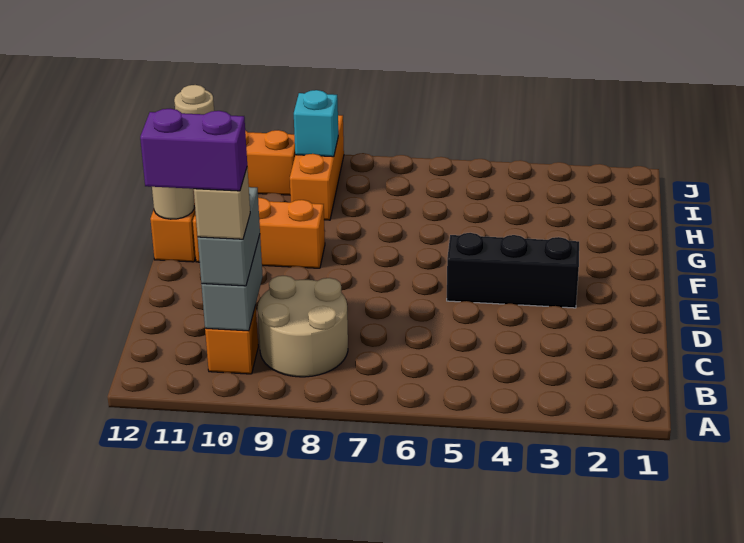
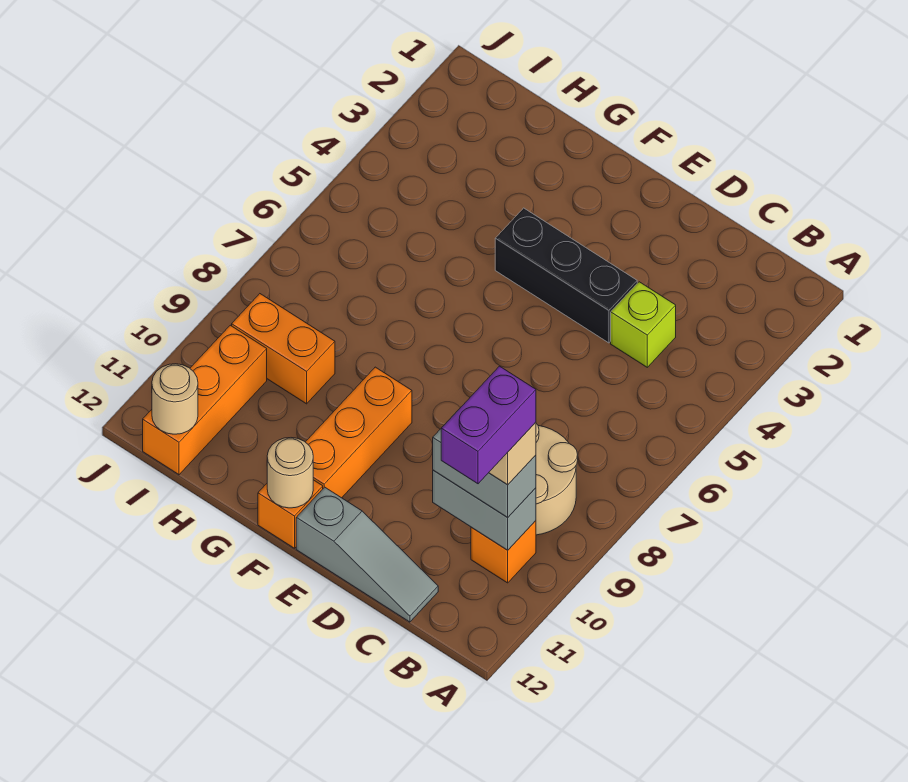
none -> lime 1x1 brick [611,282,676,367]
none -> grey 1x3 slope [296,487,438,622]
black 1x3 brick [447,233,579,308] -> black 1x3 brick turned to [495,208,637,343]
orange 1x3 brick [290,115,344,220] -> orange 1x2 brick [232,294,335,404]
cyan 1x1 brick [294,90,338,157] -> none

